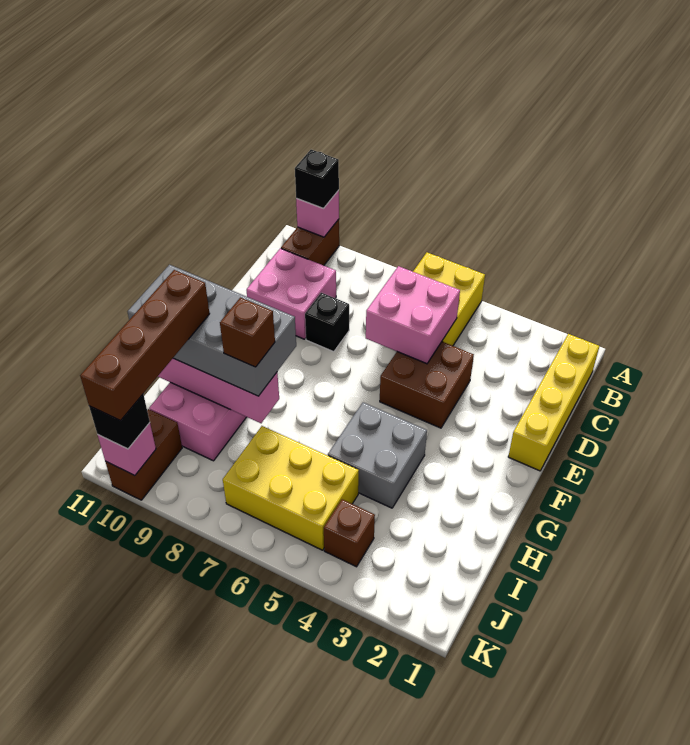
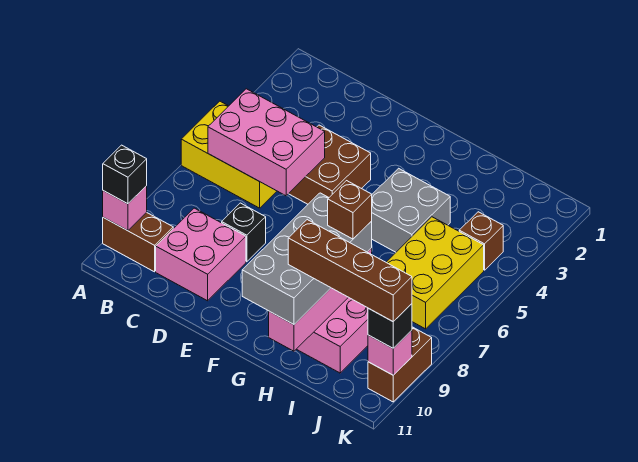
yellow 1x4 brick [508,334,599,471] -> none
pink 2x2 brick [366,266,460,364] -> pink 2x3 brick [208,89,325,196]
brown 1x2 brick [105,409,182,500] -> brown 1x2 brick turned to [368,327,432,402]

